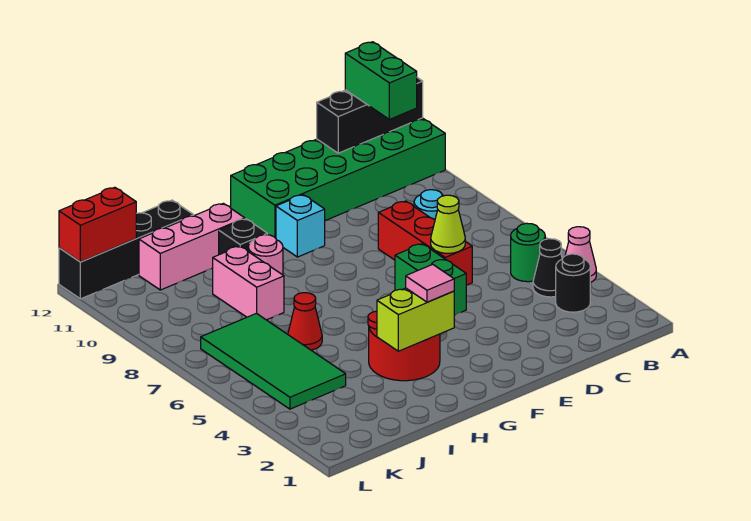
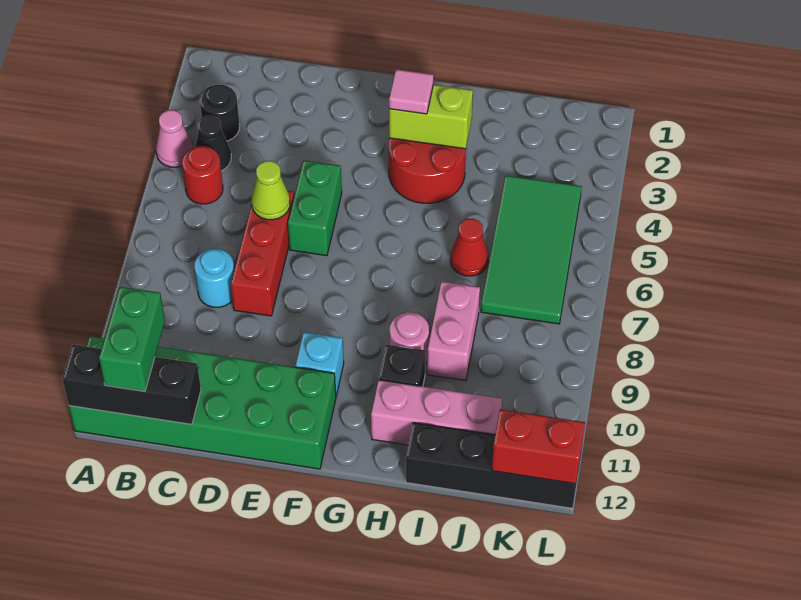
green 1x1 round brick [511,223,545,282] -> red 1x1 round brick [182,146,223,204]

